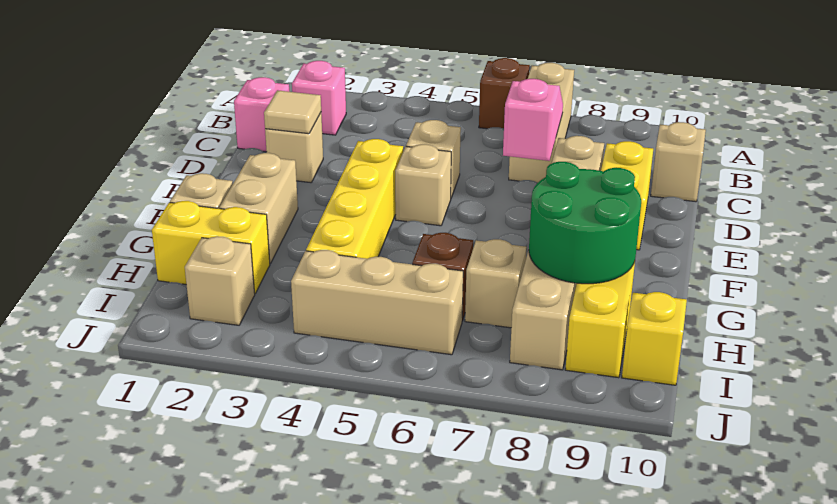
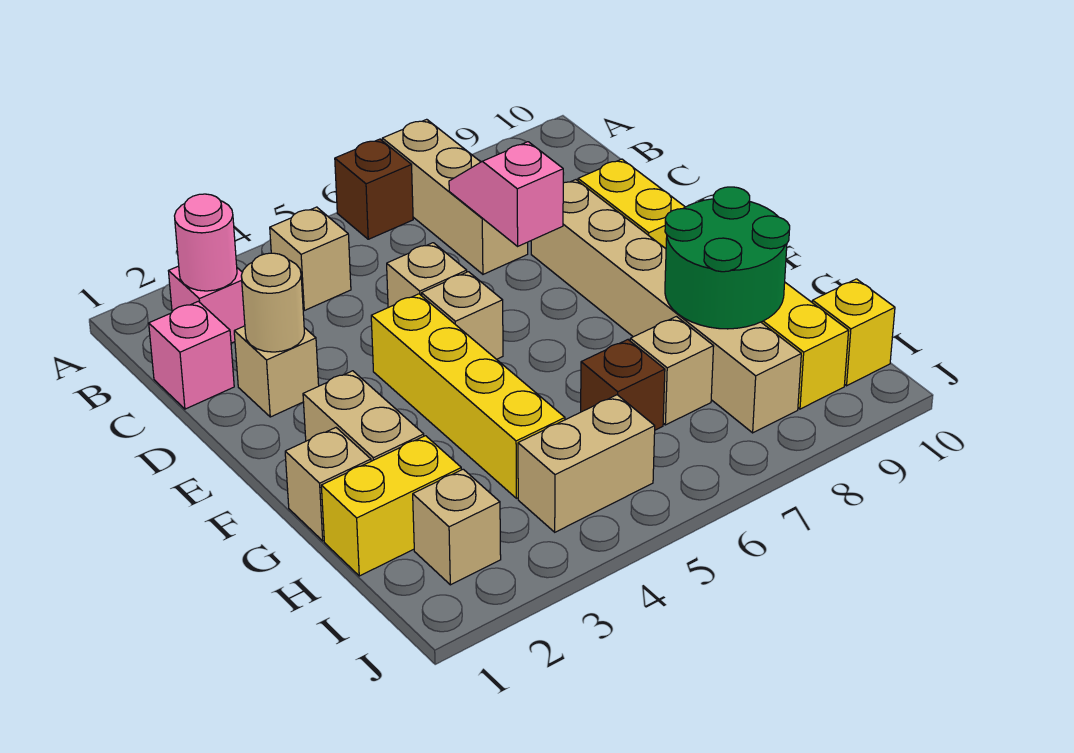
none -> pink 1x1 round brick [175,194,237,291]
tan 1x1 brick [651,122,706,202] -> tan 1x1 brick moved to [270,207,351,310]
tan 1x1 tile [264,90,321,134] -> tan 1x1 round brick [241,253,304,352]
tan 1x3 brick [291,250,463,355] -> tan 1x2 brick [518,395,655,532]

